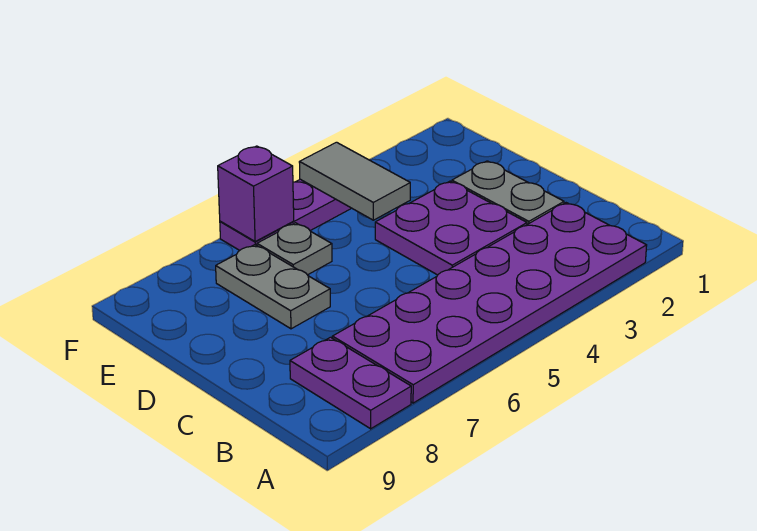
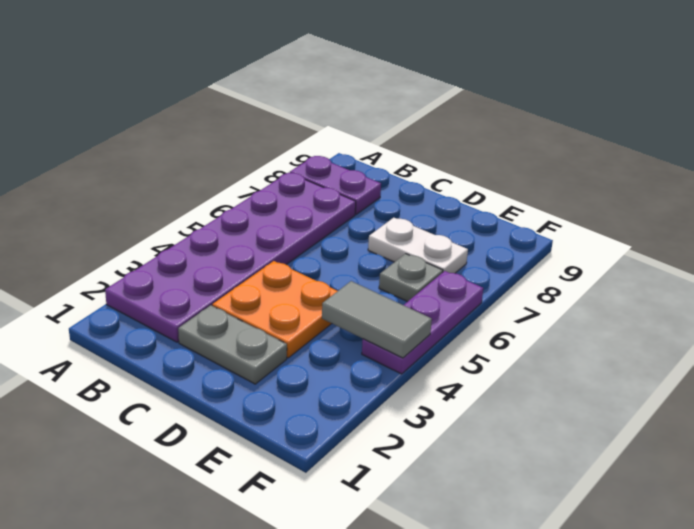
purple 2x2 plate [375,181,527,275] -> orange 2x2 plate [212,261,337,358]
grey 1x2 plate [216,245,330,329] -> white 1x2 plate [368,218,468,273]
purple 1x1 brick [218,146,294,241] -> none

